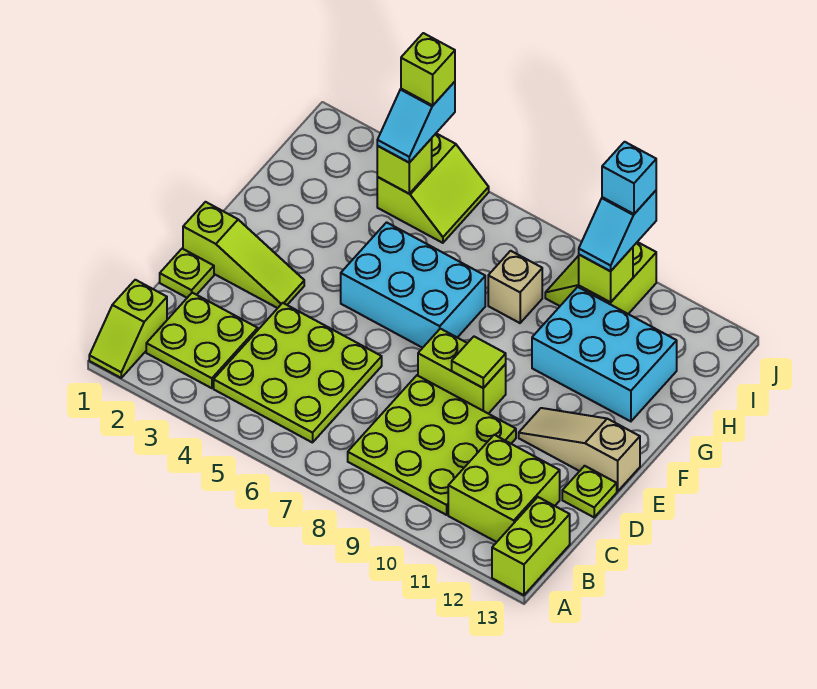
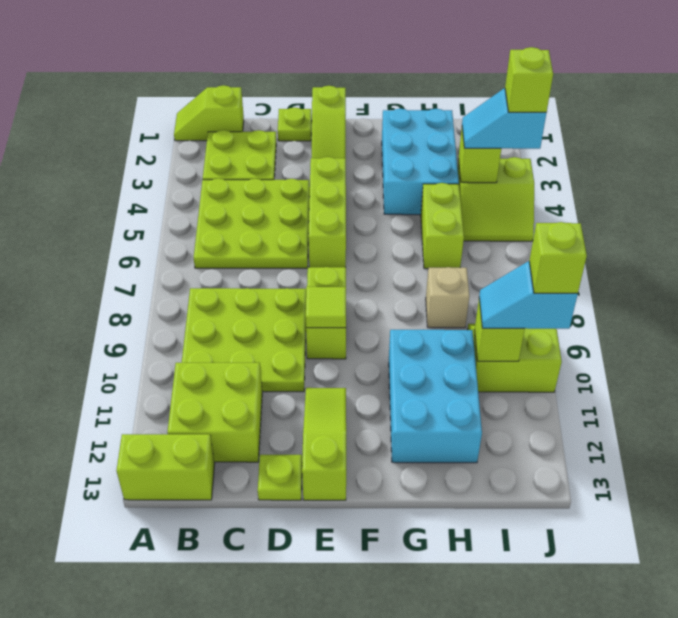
none -> lime 1x3 brick [308,157,346,267]
tan 1x3 slope [519,408,640,491] -> lime 1x3 slope [302,388,346,500]
cyan 2x3 brick [341,222,485,348] -> cyan 2x3 brick moved to [382,109,459,215]
none -> lime 1x2 brick [421,183,464,269]
cyan 1x1 brick [602,142,656,214] -> lime 1x1 brick [529,222,587,294]

